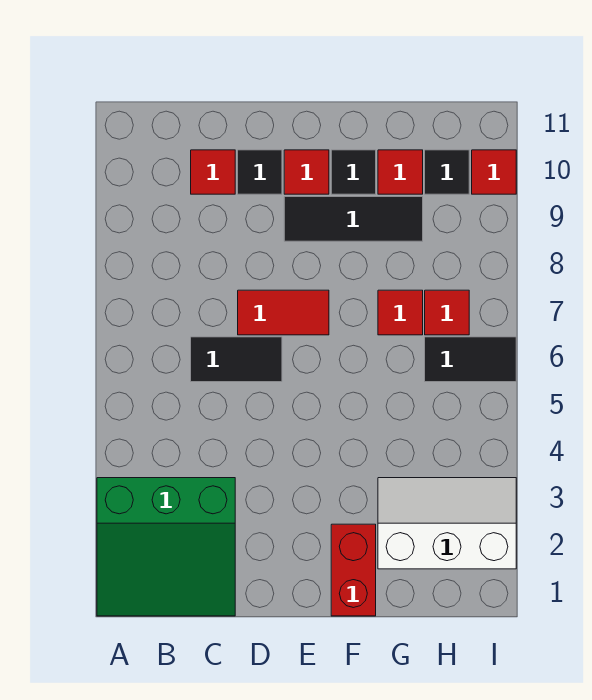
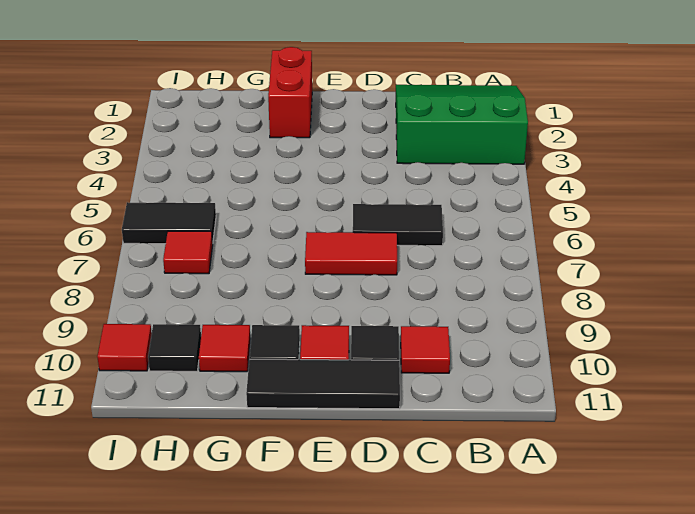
black 1x3 tile [284,197,423,241] -> black 1x3 tile moved to [246,359,400,409]
white 2x3 slope [378,478,516,569] -> none
red 1x1 tile [378,290,423,335] -> none

